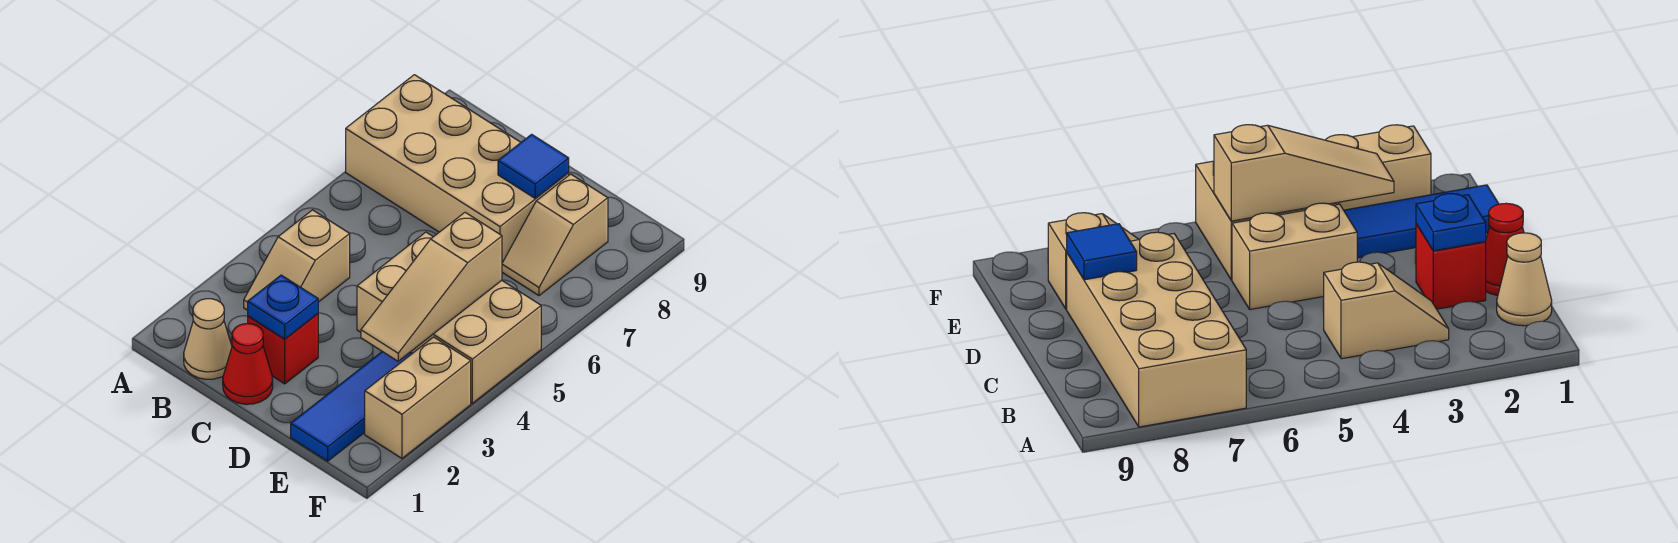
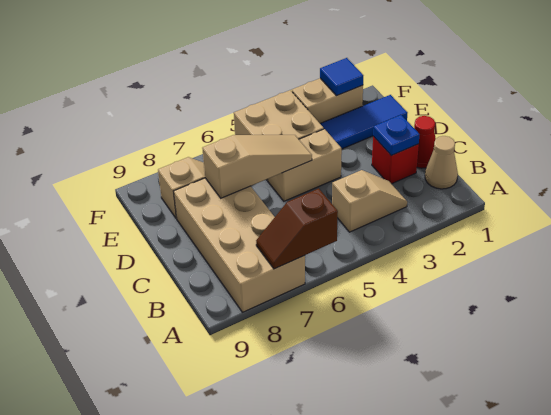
none -> brown 1x2 slope [256,188,338,269]
blue 1x1 tile [498,134,569,198] -> blue 1x1 tile moved to [320,58,363,96]
tan 1x3 slope [361,212,502,361] -> tan 1x3 slope moved to [202,135,312,198]

